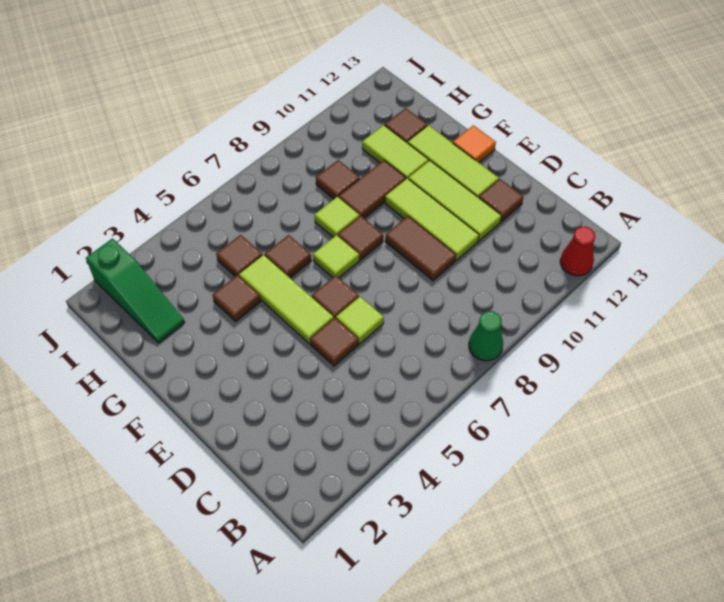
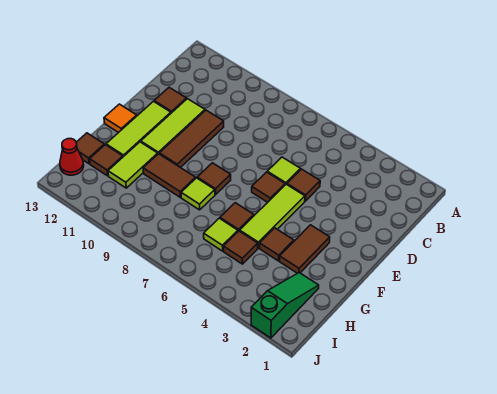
green 1x1 cone [469,311,503,361] -> none
red 1x1 cone [560,227,595,276] -> red 1x1 cone moved to [60,138,84,175]
brown 1x2 tile [385,216,456,281] -> brown 1x2 tile moved to [280,225,330,273]
lime 1x3 tile [385,178,479,260] -> brown 1x3 tile [159,110,224,168]
lime 1x1 tile [313,235,359,278] -> lime 1x1 tile moved to [204,218,238,251]
brown 1x1 tile [316,160,360,199] -> brown 1x1 tile moved to [76,133,104,164]

